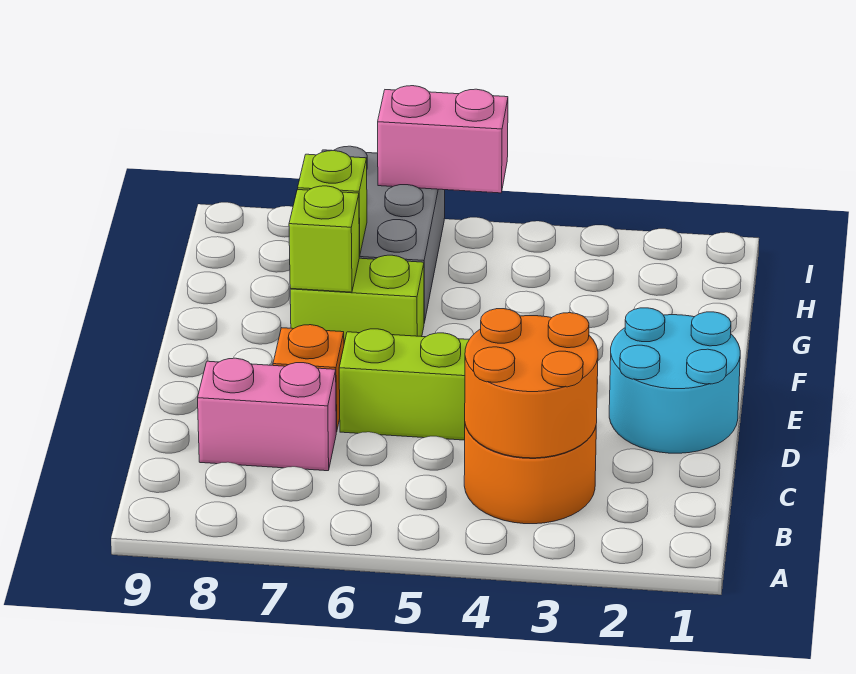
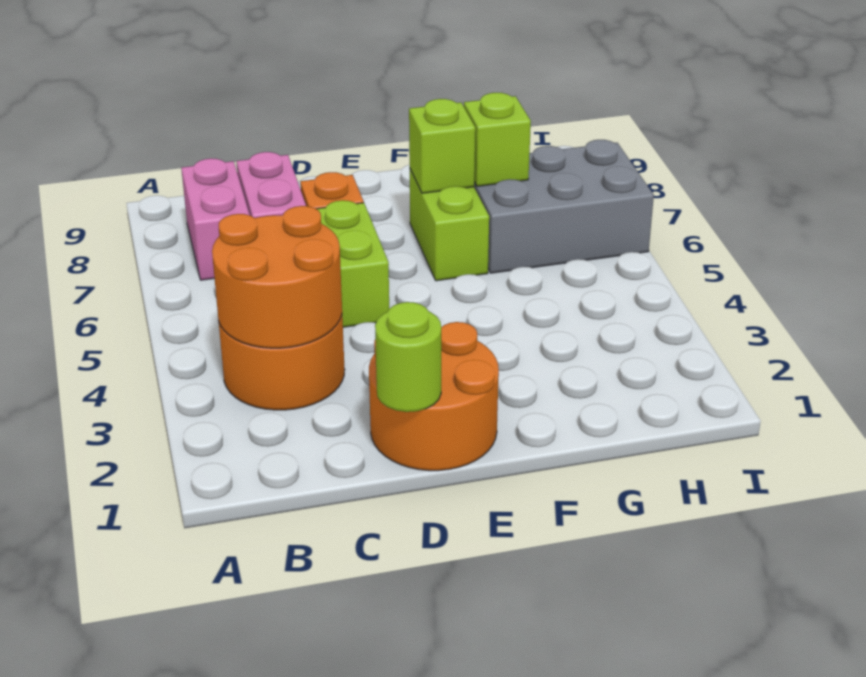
cyan 2x2 round brick [609,308,740,453] -> orange 2x2 round brick [369,322,499,471]
none -> lime 1x1 round brick [375,302,441,412]
pink 1x2 brick [378,86,508,193] -> pink 1x2 brick moved to [181,158,250,280]

